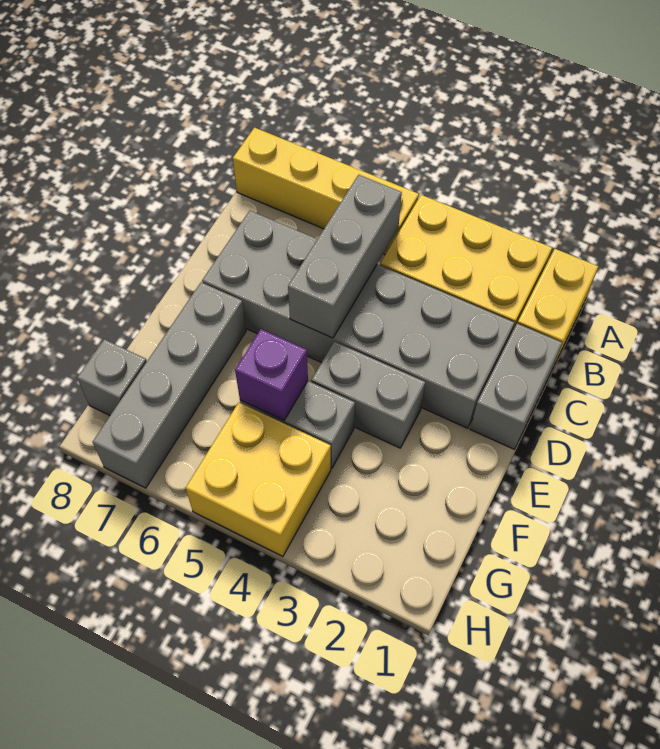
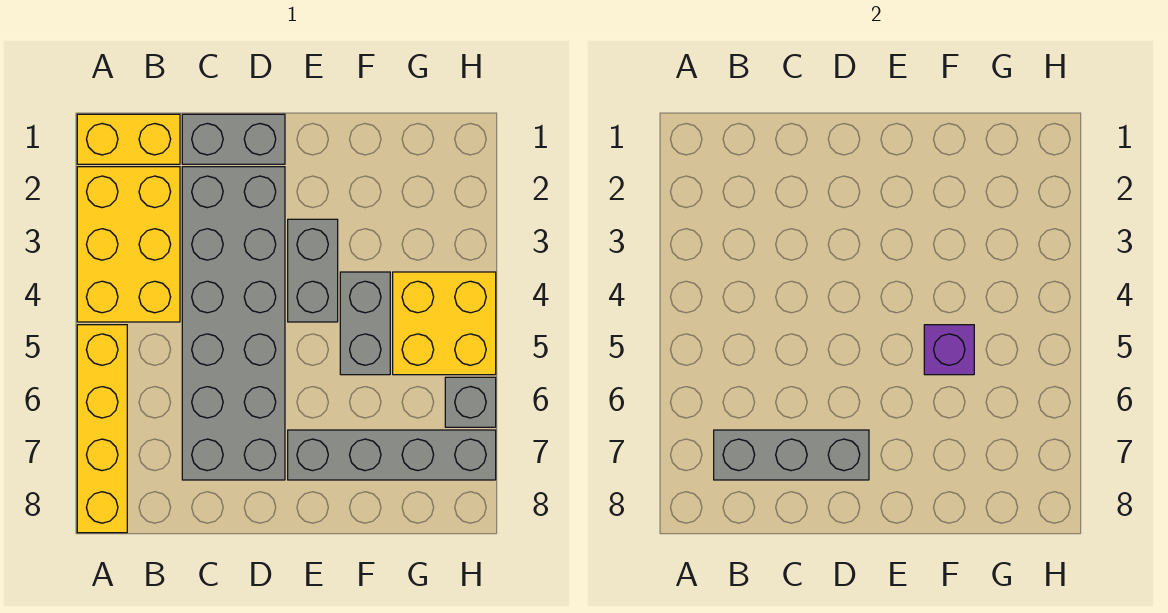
grey 1x3 brick [288,175,402,338] -> grey 1x3 brick moved to [714,430,869,480]
grey 1x1 brick [77,339,147,415] -> grey 1x1 brick moved to [445,377,496,427]

